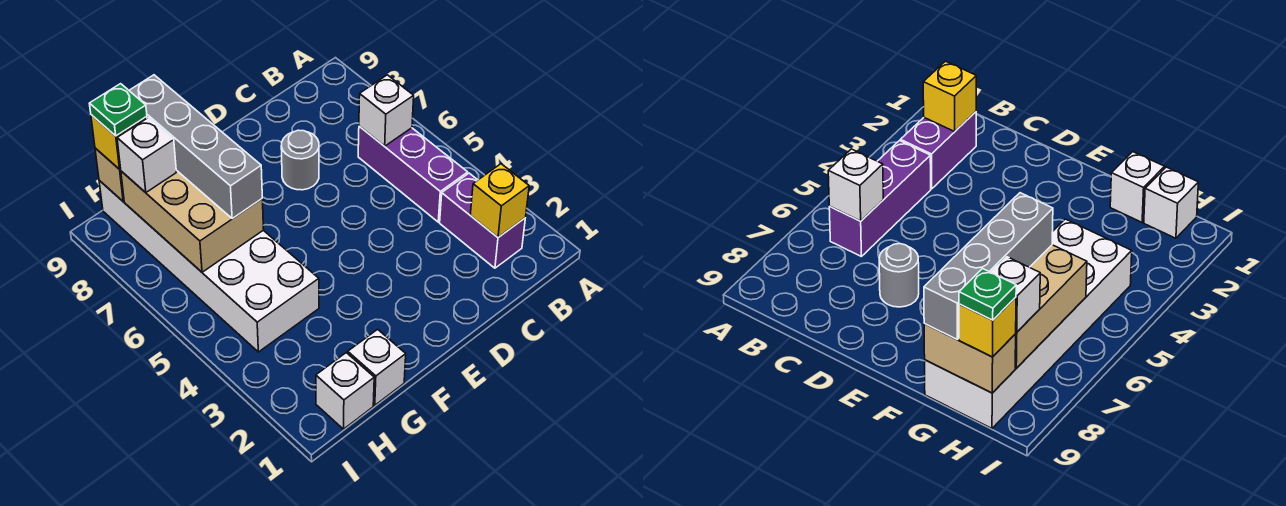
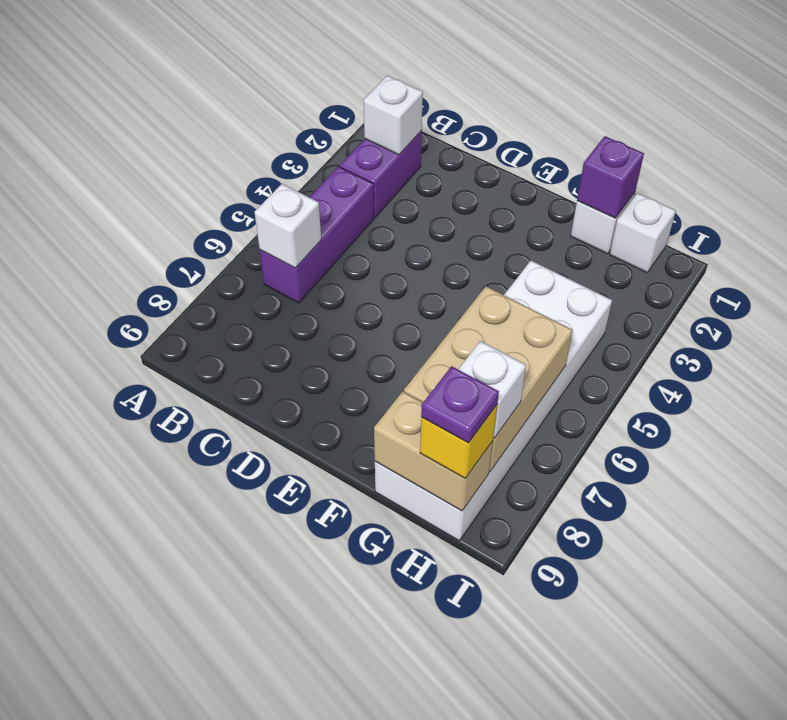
yellow 1x1 brick [470,164,529,237] -> white 1x1 brick [364,75,423,155]
grey 1x1 round brick [281,130,319,190] -> none
none -> purple 1x1 brick [577,136,644,218]
grey 1x4 brick [129,75,262,219] -> none
green 1x1 plate [89,84,147,136] -> purple 1x1 plate [421,366,499,443]

